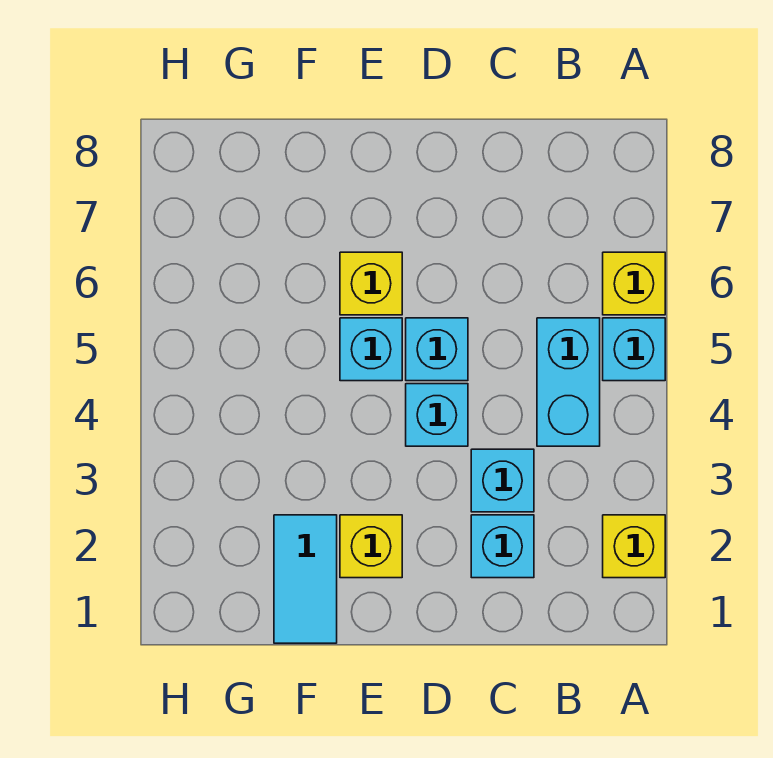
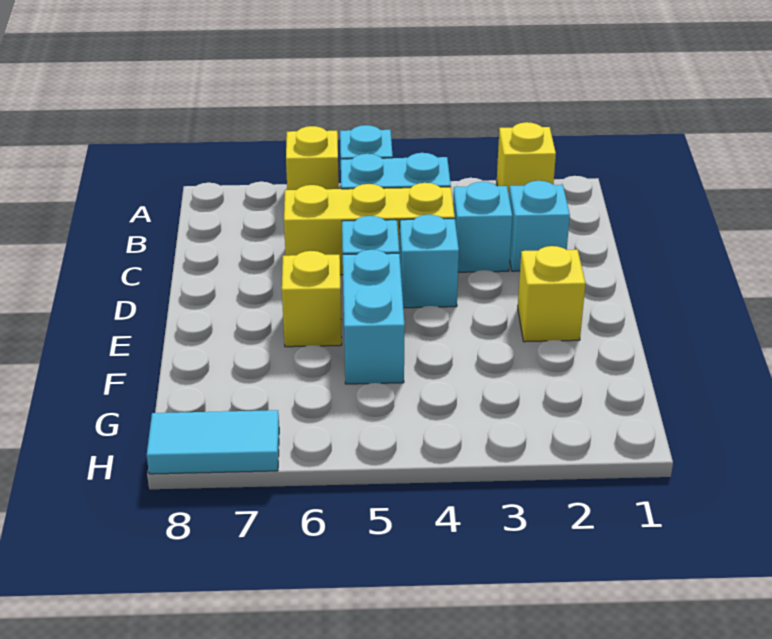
none -> yellow 1x3 brick [284,183,455,275]
cyan 1x1 brick [340,318,402,381] -> cyan 1x2 brick [343,250,405,384]
cyan 1x2 tile [274,515,337,643] -> cyan 1x2 tile moved to [147,410,279,474]

